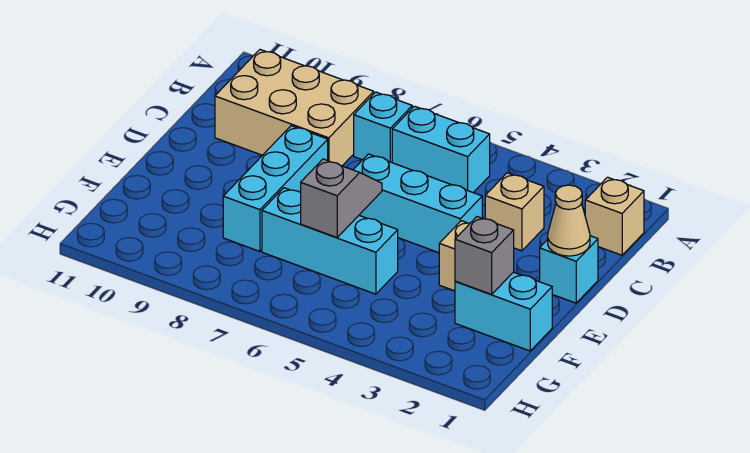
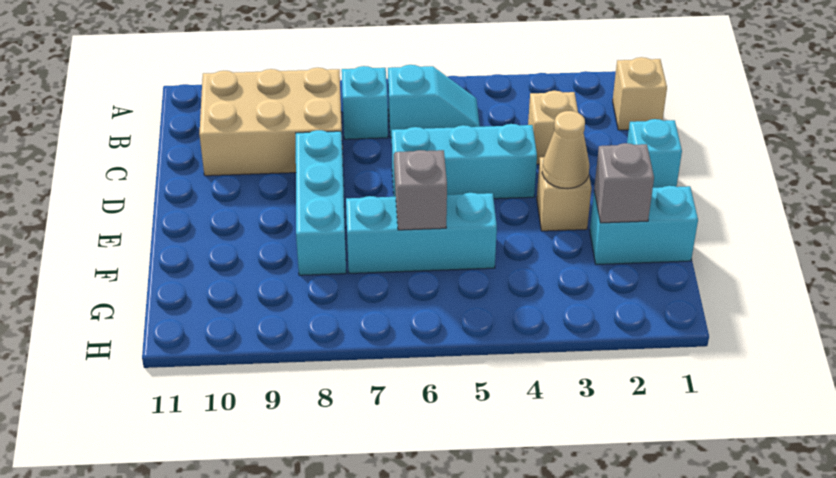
cyan 1x2 brick [392,106,490,193] -> cyan 1x2 slope [388,65,480,138]
tan 1x1 cone [548,185,590,256] -> tan 1x1 cone moved to [542,111,589,189]

